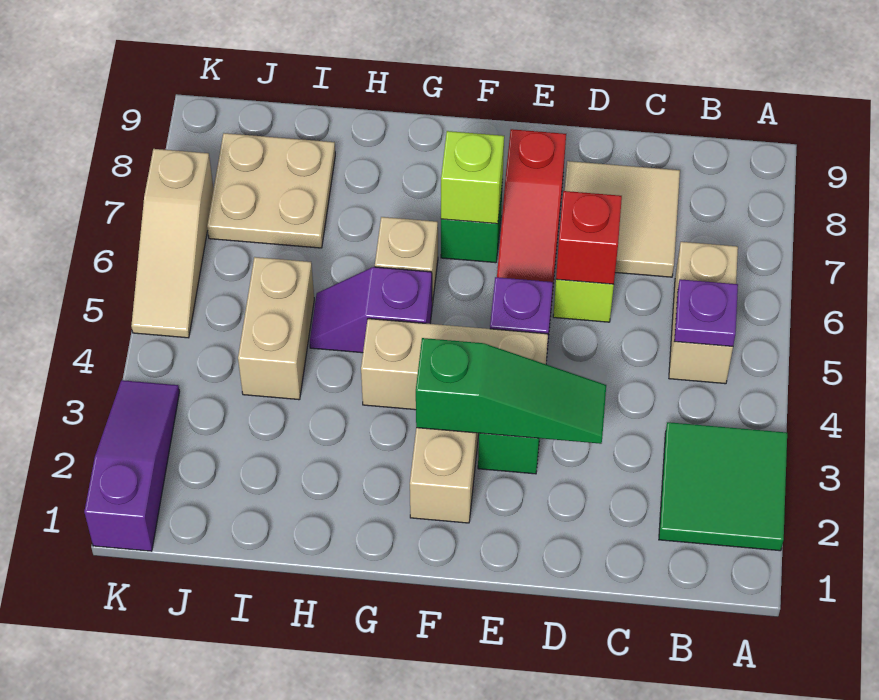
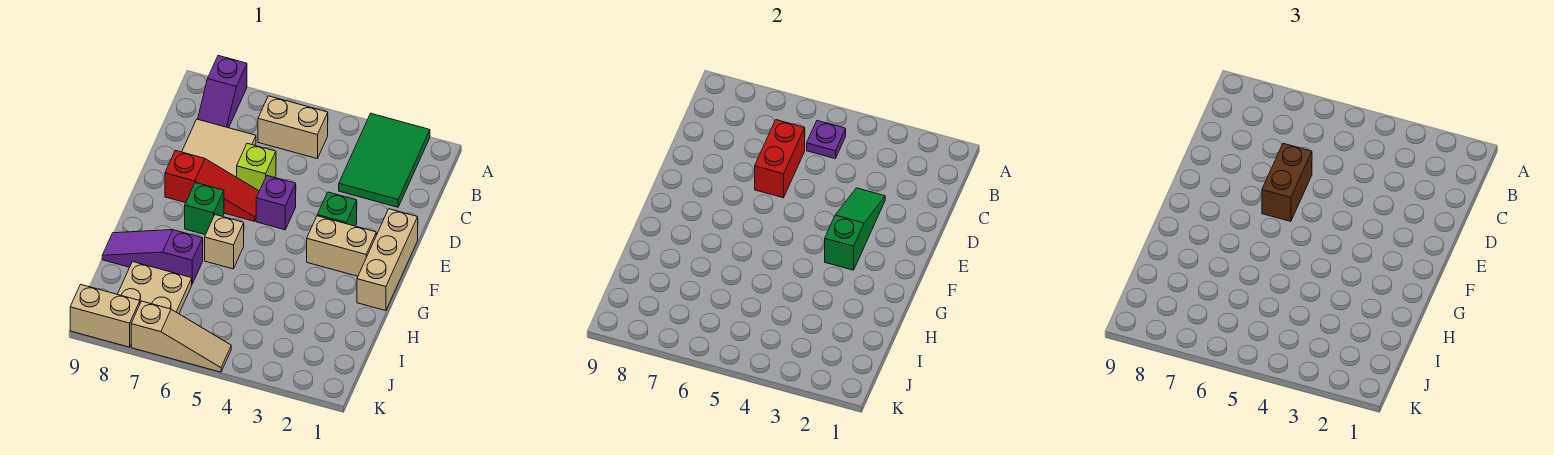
green 2x2 tile [659,422,787,551] -> green 2x3 tile [339,114,430,207]
red 1x1 brick [556,191,622,285] -> red 1x2 brick [755,120,805,198]
none -> brown 1x2 brick [1262,143,1312,221]
tan 1x3 brick [361,319,548,410] -> tan 1x3 brick moved to [357,209,418,311]
lime 1x1 brick [441,131,504,224] -> none
purple 1x2 slope [310,267,432,353] -> purple 1x2 slope moved to [198,56,247,128]
tan 1x2 brick [238,257,314,400] -> tan 1x2 brick moved to [70,285,140,347]
purple 1x3 slope [84,380,179,551] -> purple 1x3 slope moved to [102,230,203,284]

